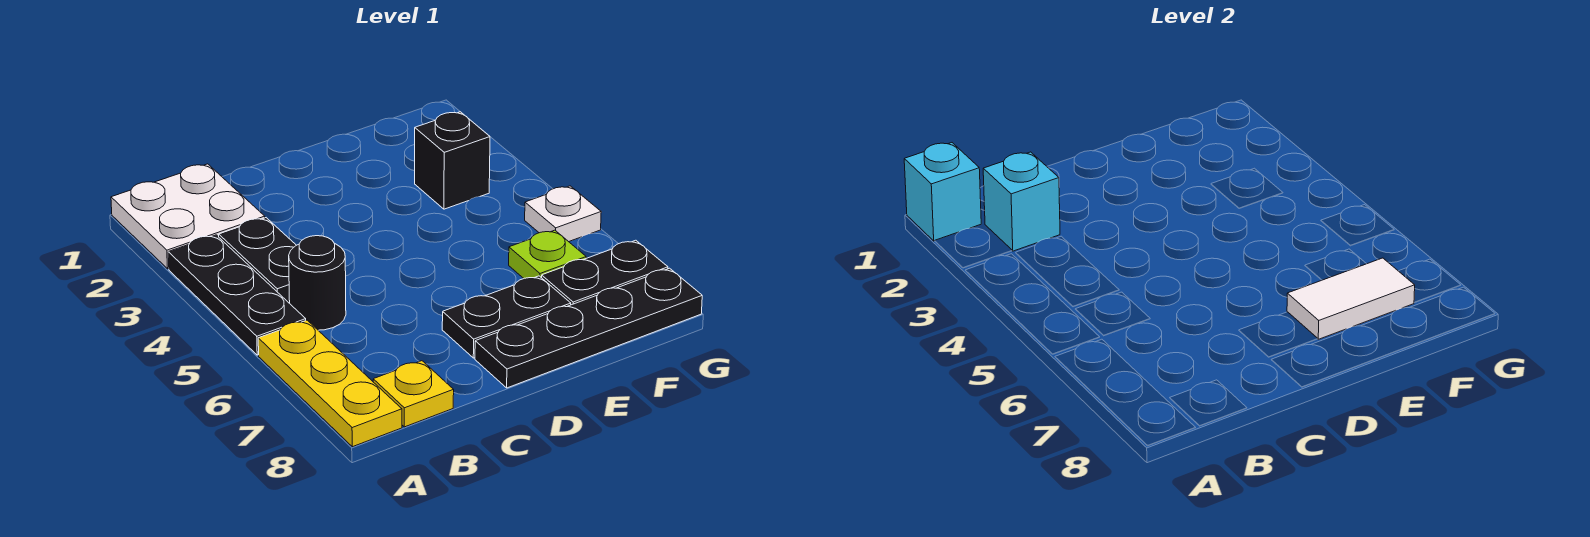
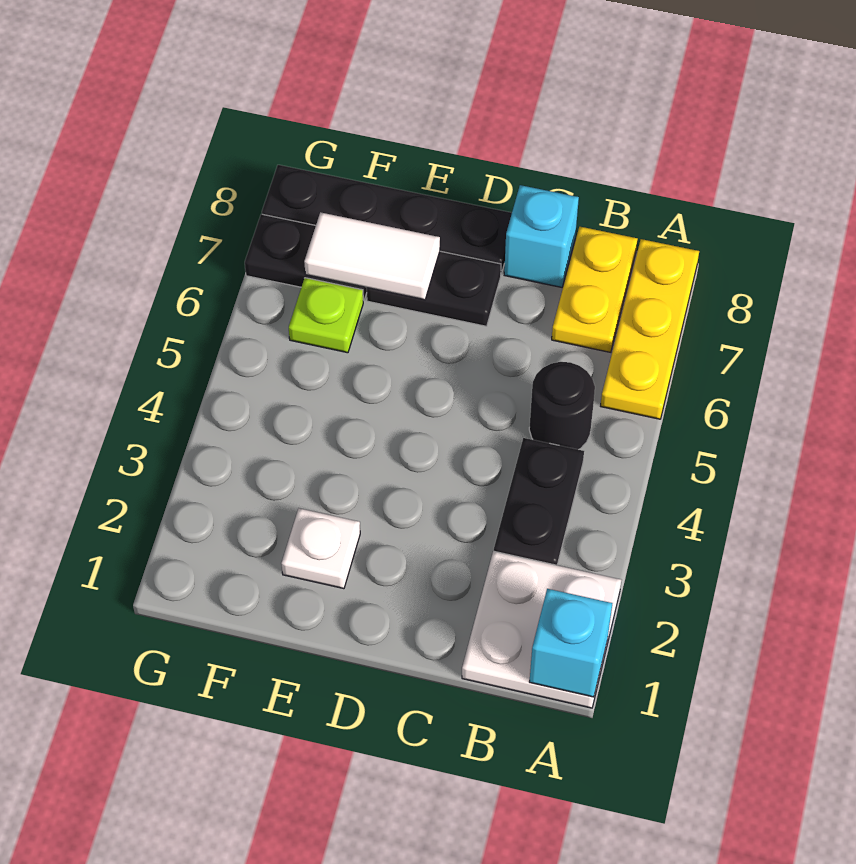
black 1x3 plate [168,235,306,355] -> none
cyan 1x1 brick [983,152,1060,251] -> cyan 1x1 brick moved to [504,185,579,287]
yellow 1x1 plate [373,361,454,427] -> yellow 1x2 plate [552,227,638,352]
black 1x1 brick [415,112,490,209] -> none
white 1x1 plate [525,186,601,242] -> white 1x1 plate moved to [281,508,360,589]

